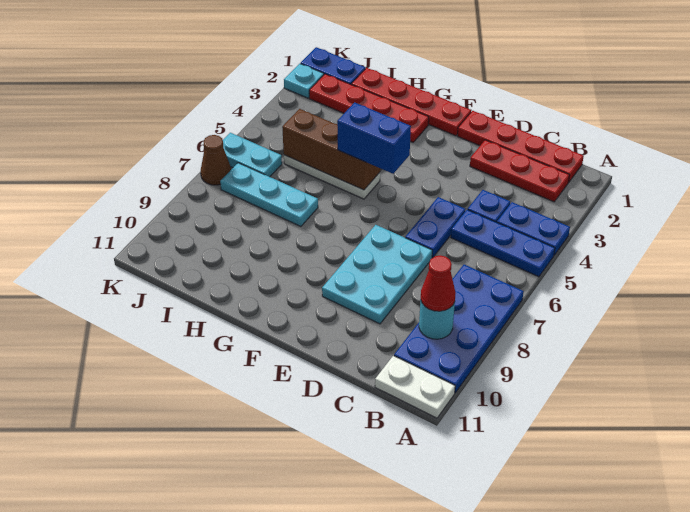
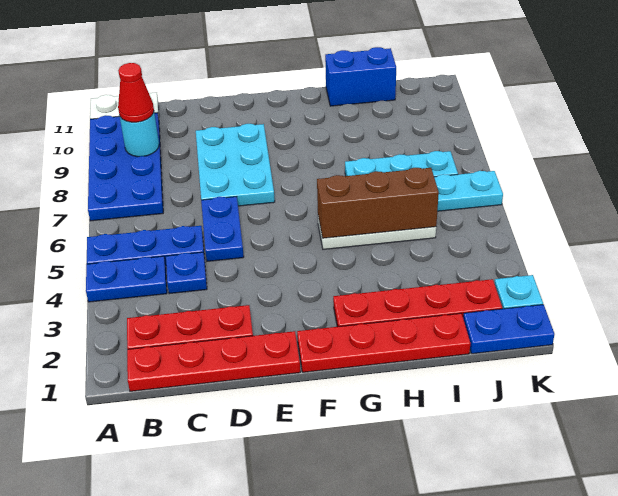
blue 1x2 brick [337,102,411,174] -> blue 1x2 brick moved to [325,47,396,106]
brown 1x1 cone [201,135,231,185] -> none

